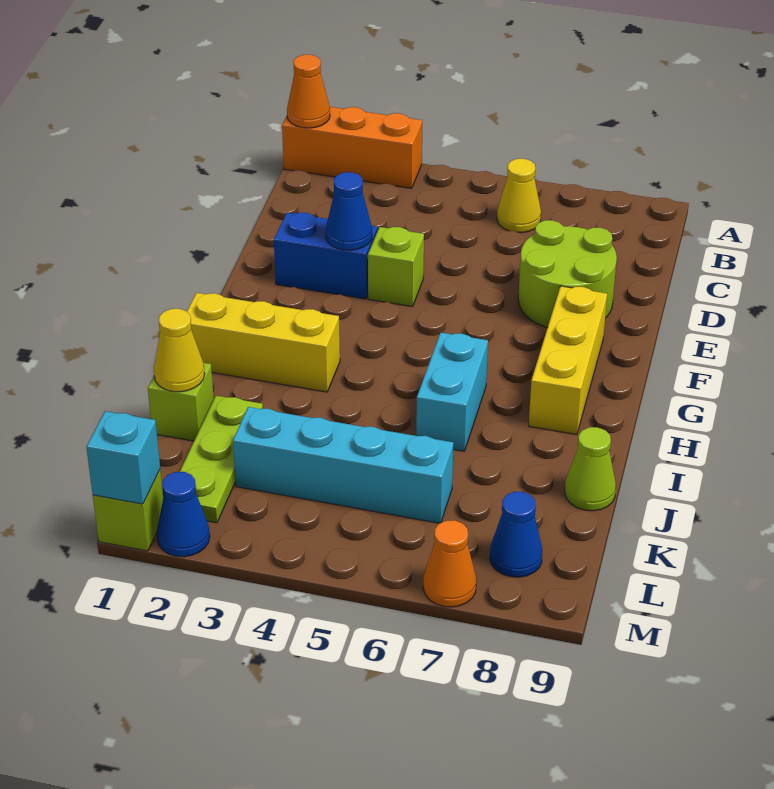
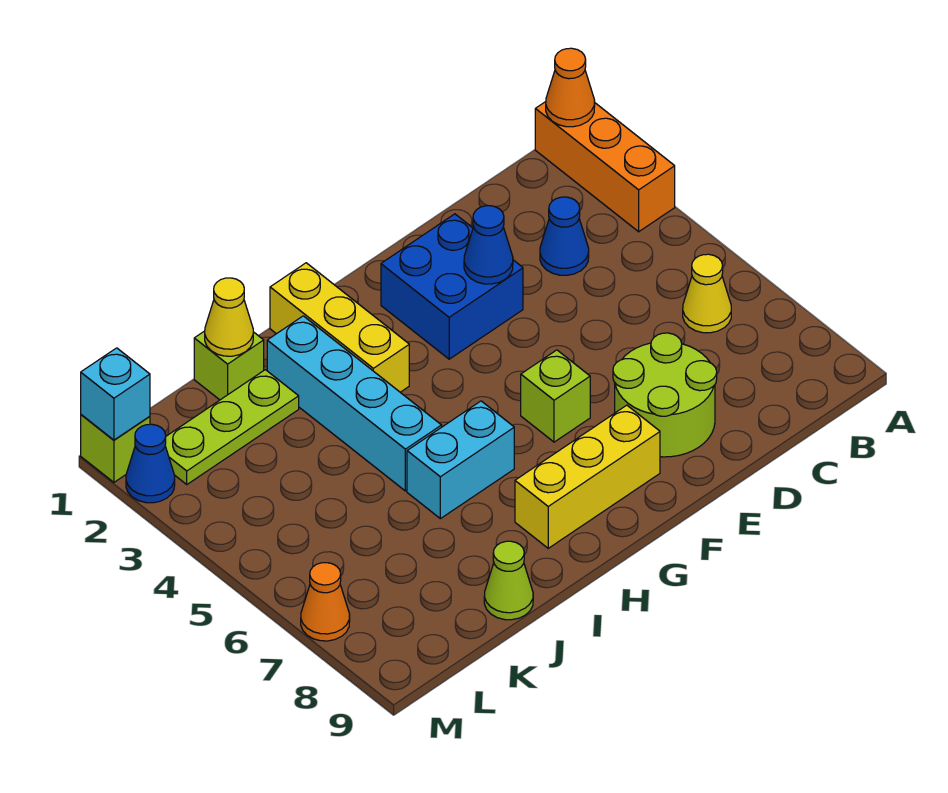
blue 1x2 brick [274,213,377,299] -> blue 2x2 brick [381,214,523,359]
lime 1x1 brick [368,227,424,307] -> lime 1x1 brick moved to [521,350,590,442]
cyan 1x4 brick [233,407,453,523] -> cyan 1x4 brick moved to [267,316,442,491]
blue 1x1 cone [490,492,542,577] -> blue 1x1 cone moved to [540,197,589,275]

